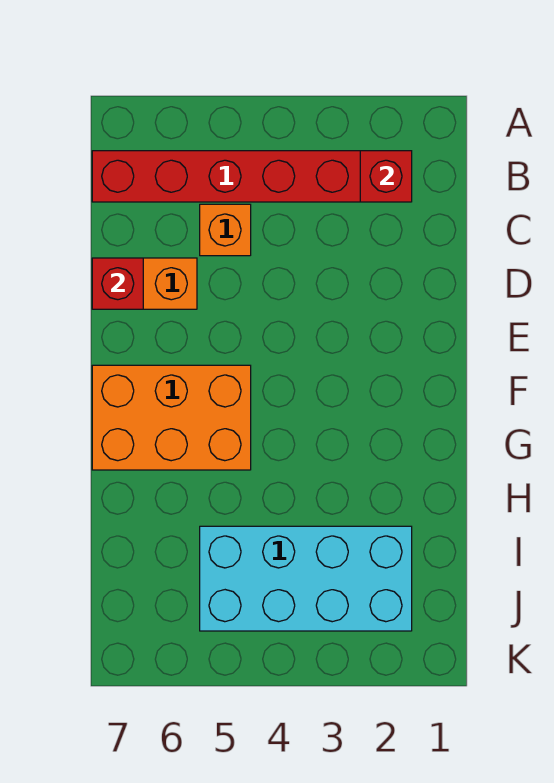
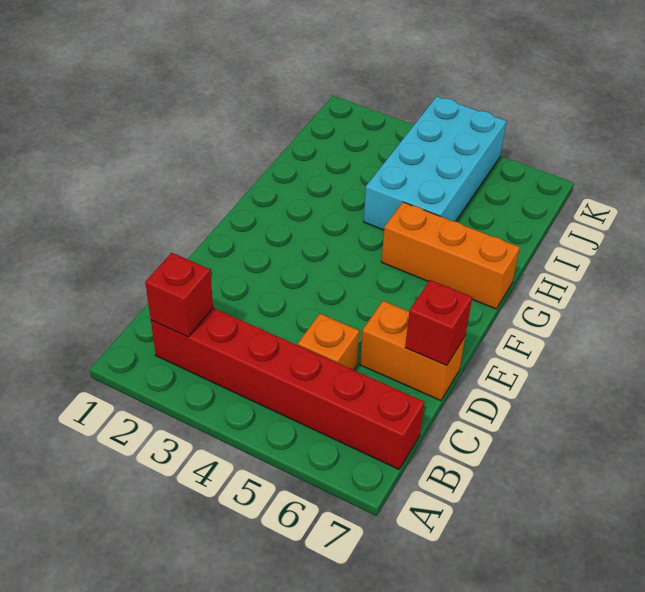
orange 2x3 brick [92,365,251,470] -> orange 1x3 brick [381,202,520,309]
cyan 2x4 brick [200,526,412,631] -> cyan 2x4 brick turned to [364,96,507,230]

